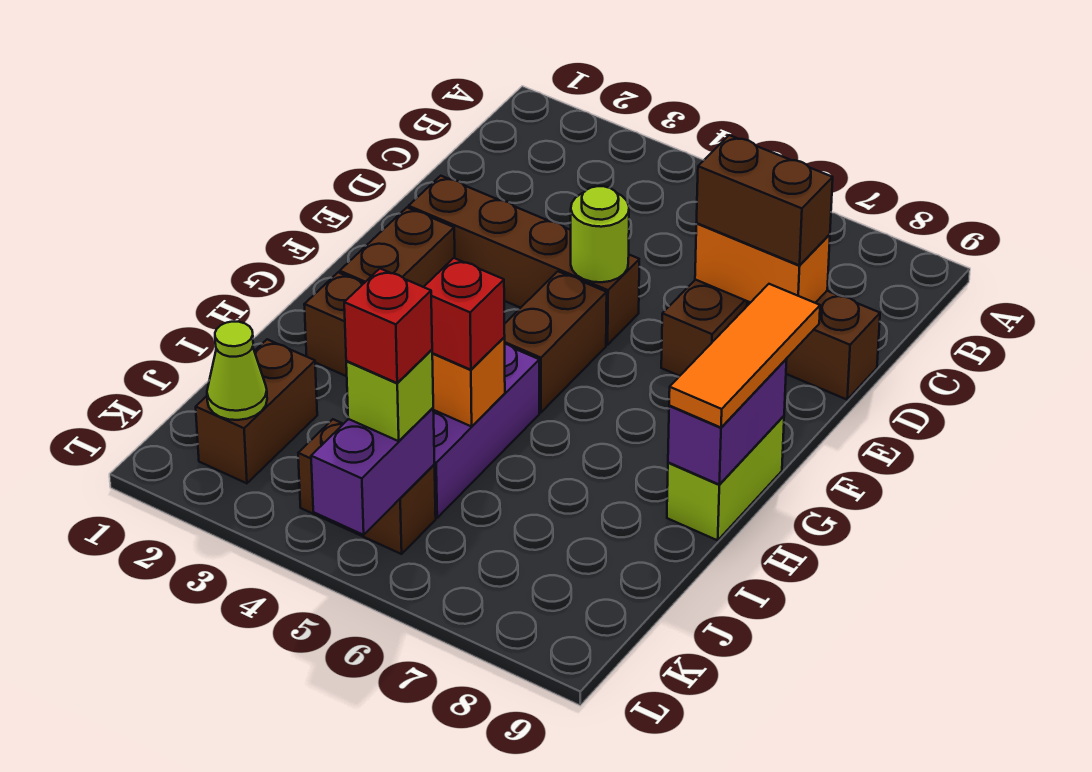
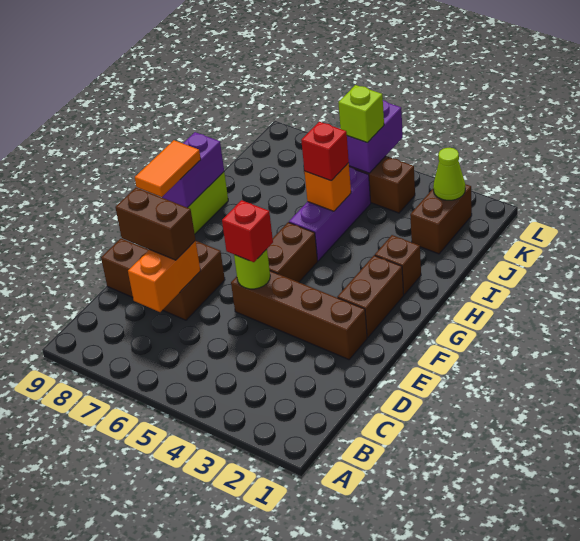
orange 1x2 brick [695,223,830,303] -> orange 1x2 brick turned to [128,241,200,312]
orange 1x3 tile [669,284,820,428] -> orange 1x2 tile [135,140,201,197]
red 1x1 brick [344,269,432,383] -> red 1x1 brick moved to [222,200,273,262]

